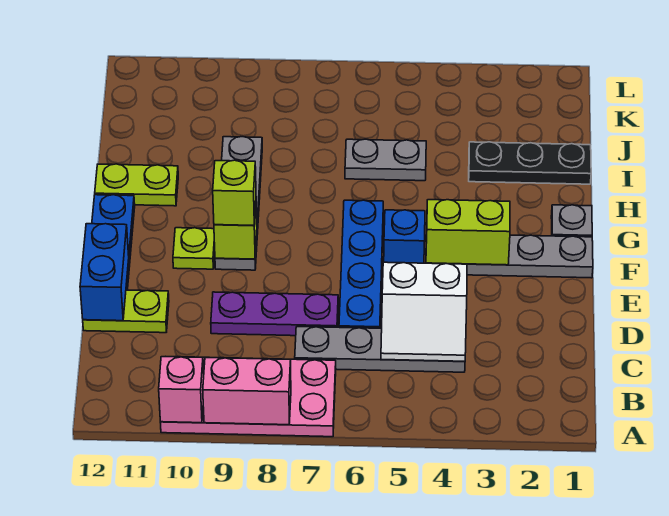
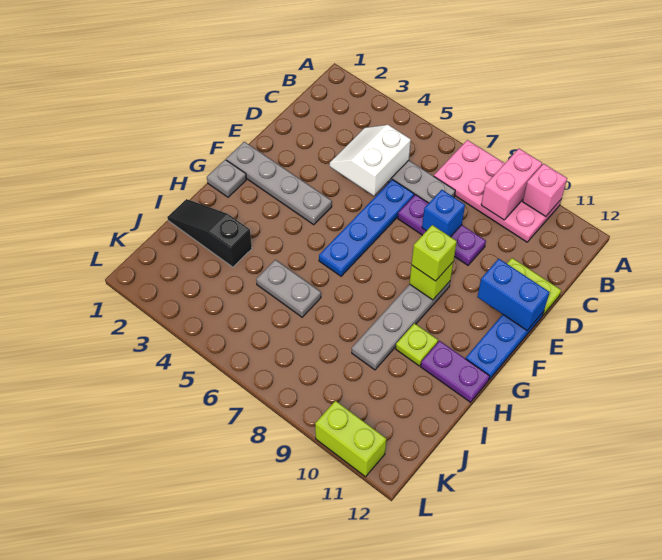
pink 1x2 brick [203,358,291,425] -> pink 1x2 brick turned to [481,149,542,220]
white 2x2 slope [381,262,467,361] -> white 2x2 slope turned to [330,125,411,196]
blue 1x2 brick [80,224,129,321] -> blue 1x2 brick turned to [477,259,549,330]
lime 1x2 brick [426,200,510,265] -> lime 1x2 brick moved to [315,401,386,477]
blue 1x1 brick [384,210,425,263] -> blue 1x1 brick moved to [422,190,465,237]
lime 1x1 plate [173,228,215,269] -> lime 1x1 plate moved to [396,323,438,366]
lime 1x2 plate [95,164,178,206] -> purple 1x2 plate [421,341,490,402]
black 1x3 plate [469,142,591,184] -> black 1x3 slope [167,199,252,267]

